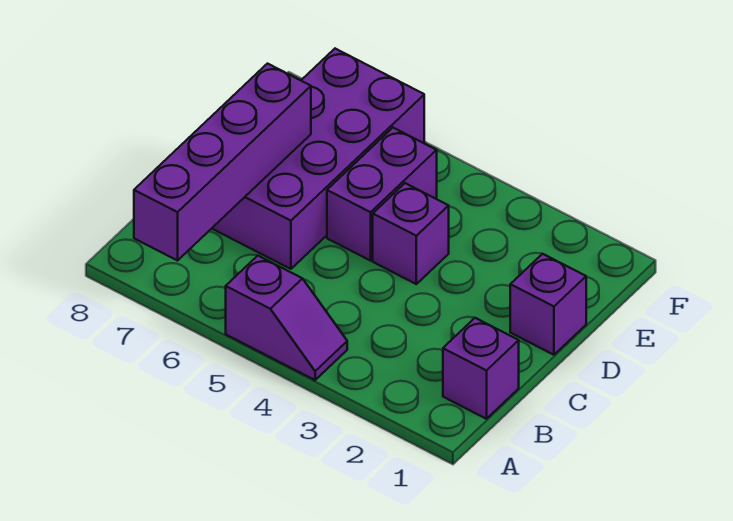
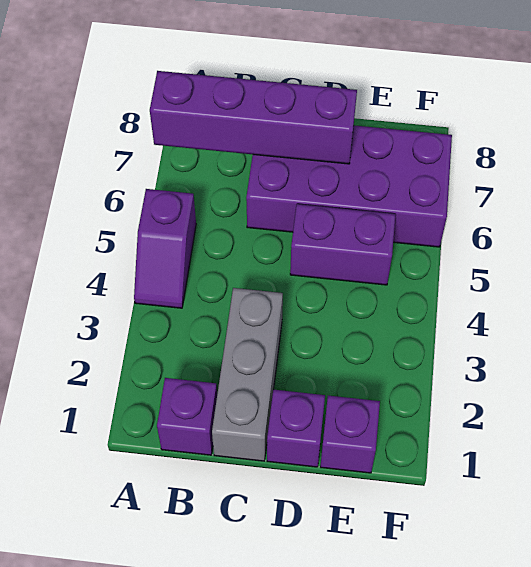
none -> grey 1x3 brick [212,288,283,461]
purple 1x1 brick [373,183,449,284] -> purple 1x1 brick moved to [320,396,380,473]

